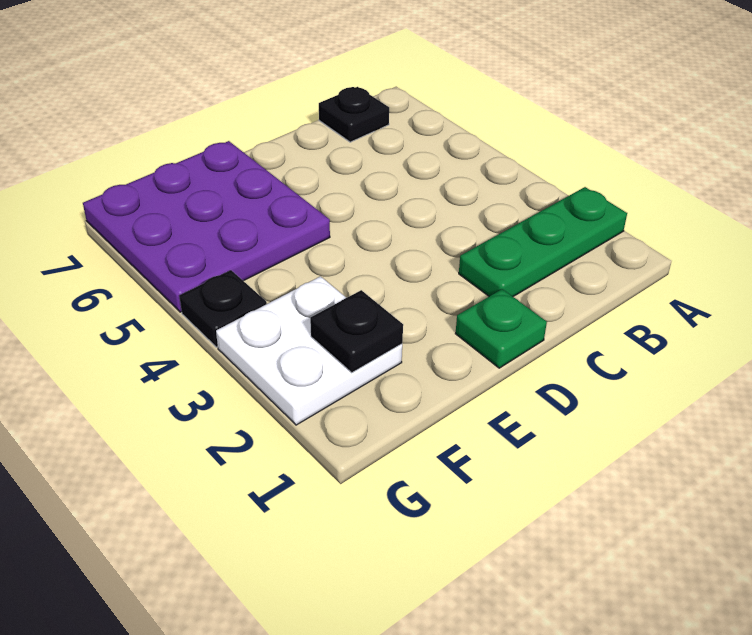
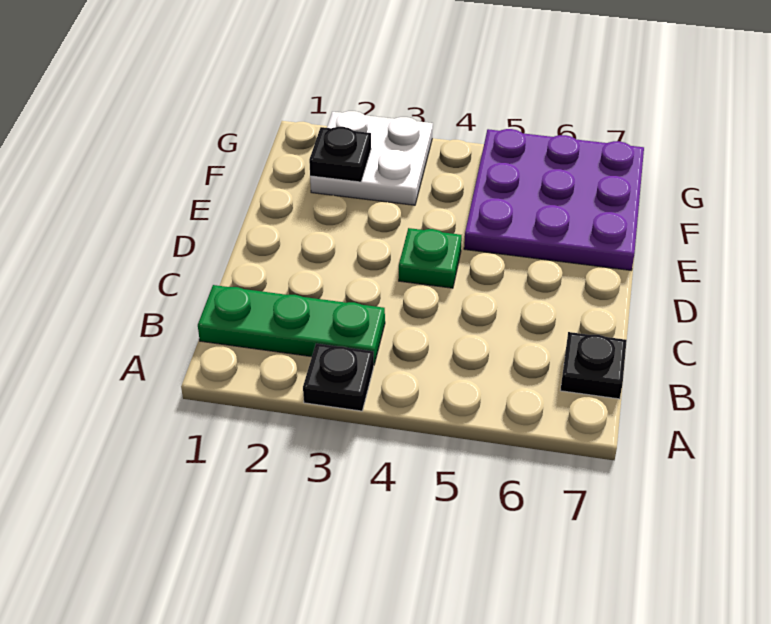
green 1x3 plate [459,187,627,296] -> green 1x3 plate turned to [198,285,385,364]
green 1x1 plate [455,289,547,368] -> green 1x1 plate moved to [399,228,462,288]
black 1x1 plate [179,270,267,347] -> black 1x1 plate moved to [303,343,374,411]

